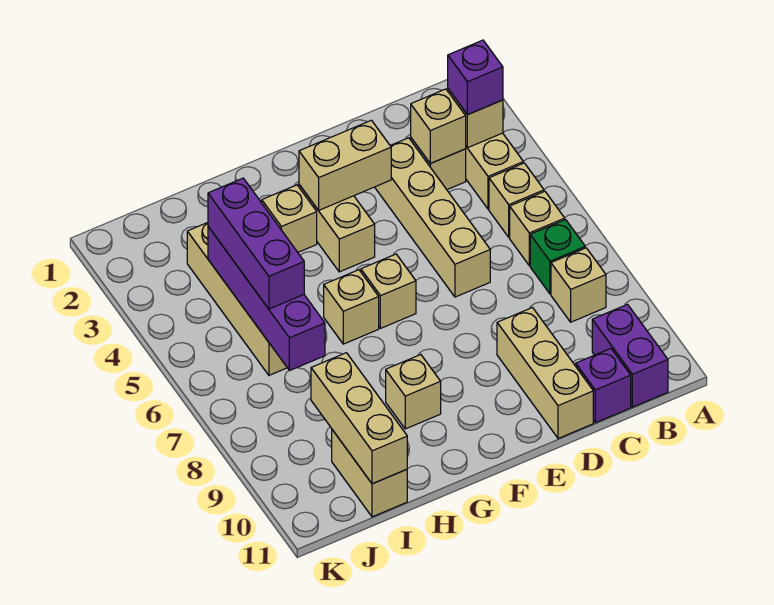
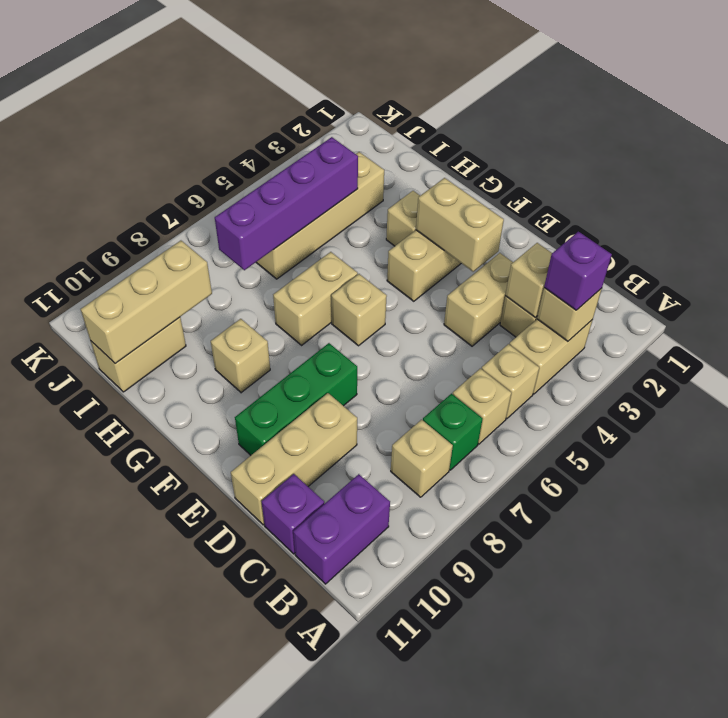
tan 1x4 brick [375,138,490,297] -> tan 1x2 brick [444,253,513,346]
none -> green 1x3 brick [235,343,357,455]
tan 1x1 brick [324,270,379,344] -> tan 1x2 brick [273,252,358,345]
purple 1x3 brick [208,178,304,309] -> none

